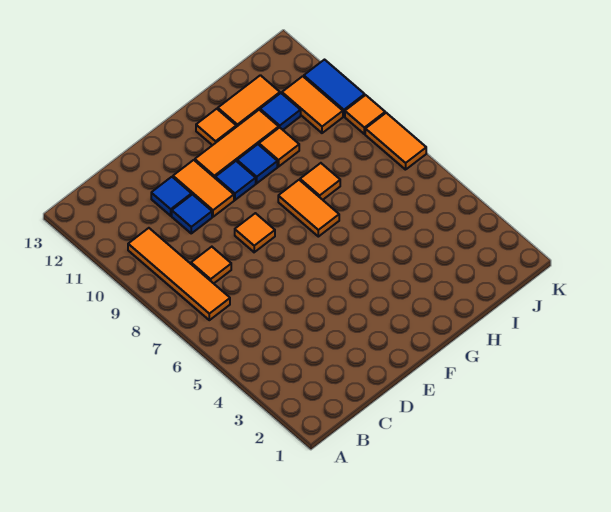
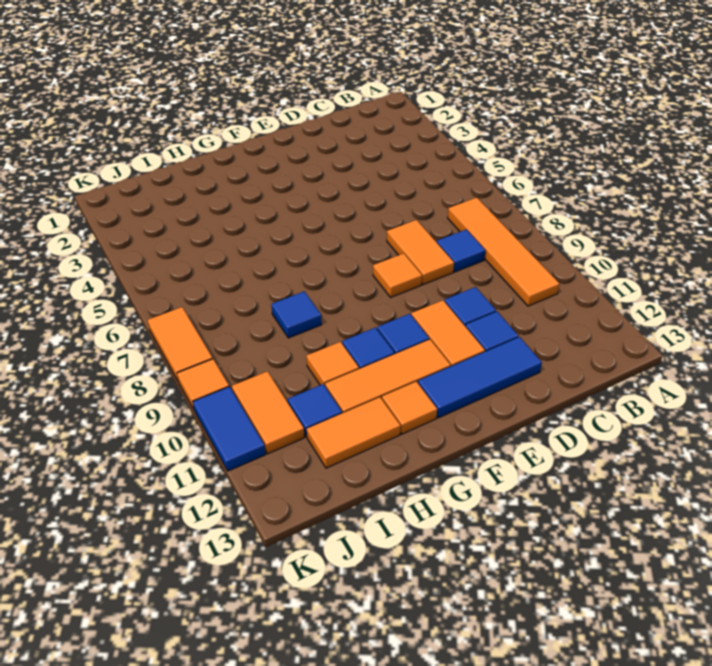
orange 1x1 tile [191,247,231,283] -> blue 1x1 tile [437,230,485,272]
none -> blue 1x3 tile [418,337,542,418]
orange 1x2 tile [278,180,339,237] -> orange 1x2 tile moved to [387,220,454,285]
orange 1x1 tile [300,163,340,200] -> blue 1x1 tile [271,291,322,338]

